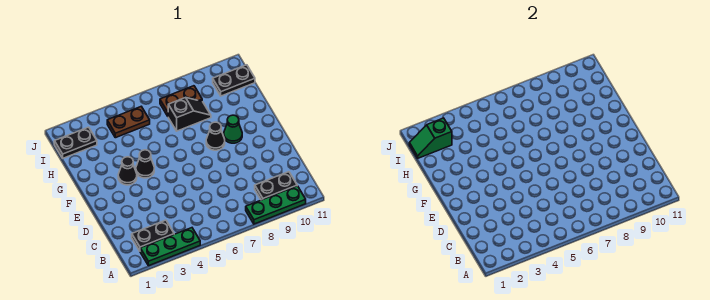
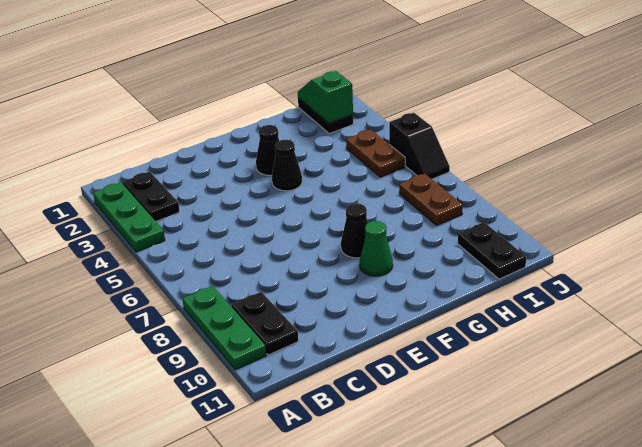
black 1x2 slope [168,98,211,131] -> black 1x2 slope moved to [389,113,450,179]

